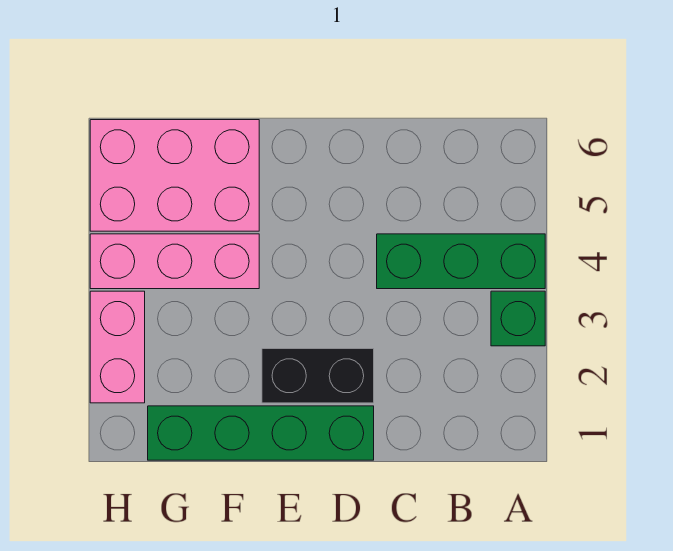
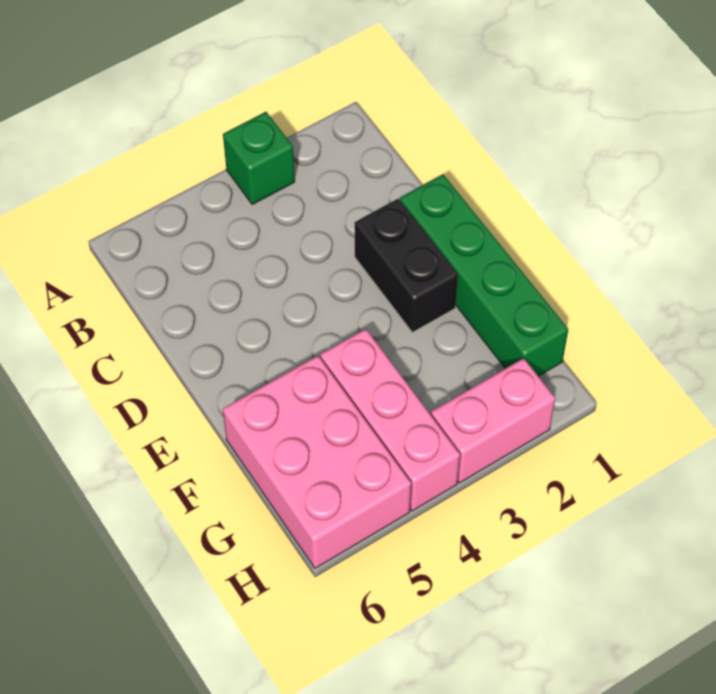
green 1x3 brick [377,234,545,289] -> none

